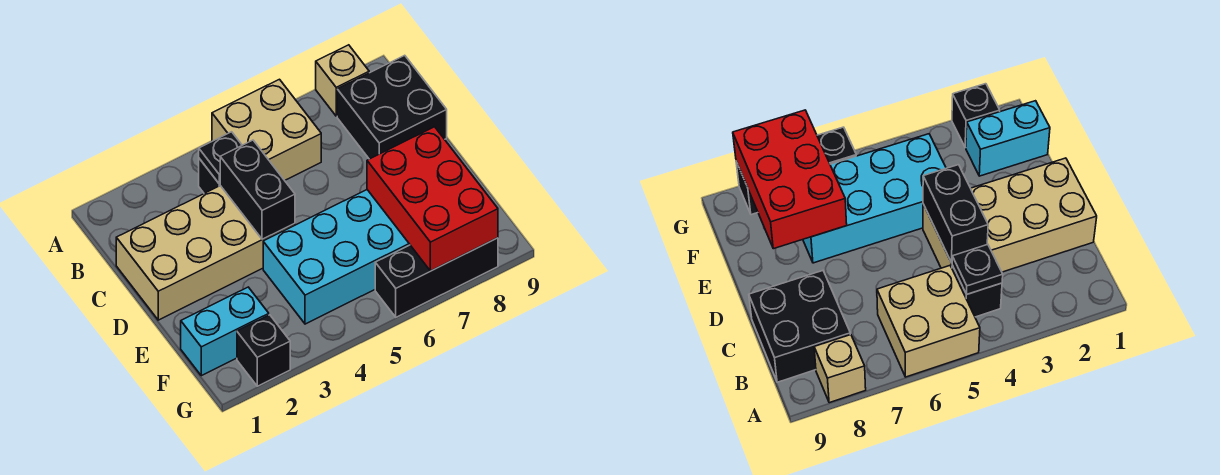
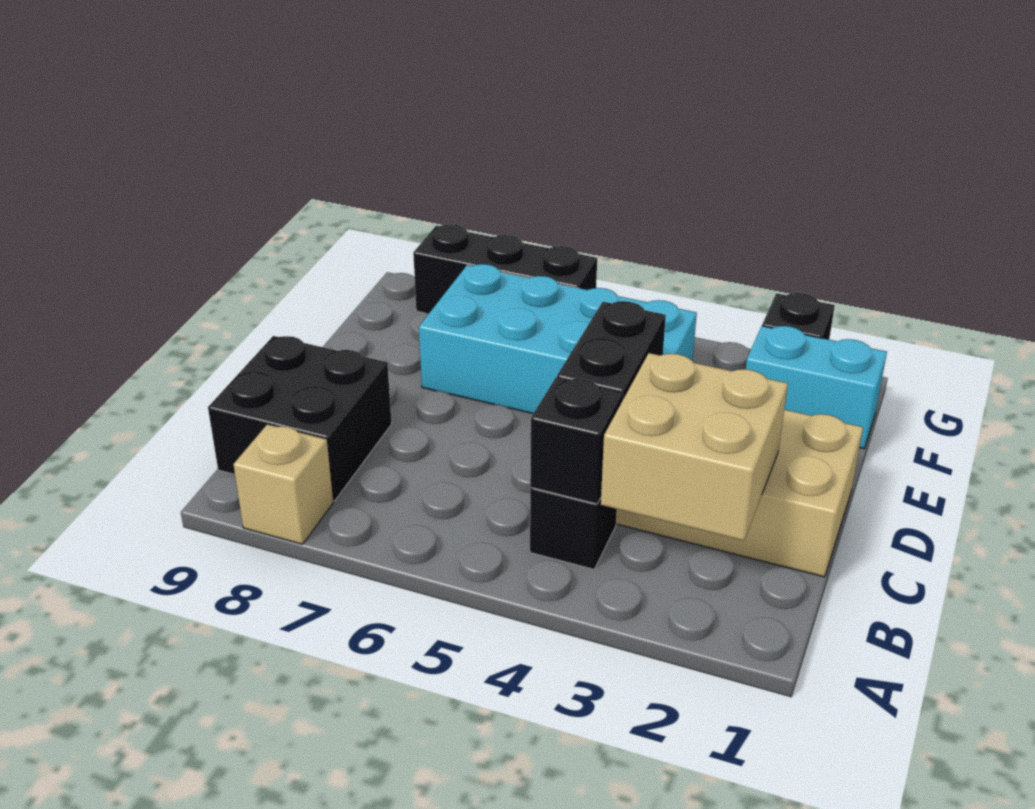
tan 2x2 brick [212,79,321,180] -> tan 2x2 brick moved to [601,353,788,541]
black 1x1 plate [199,132,242,184] -> black 1x1 brick [530,378,623,504]
red 2x3 brick [367,127,498,271] -> none

